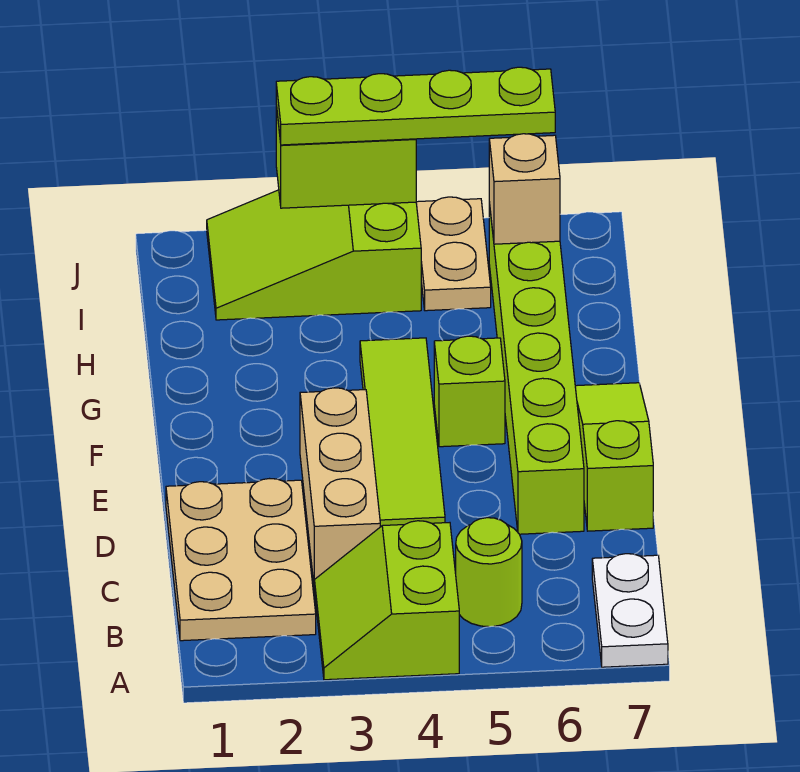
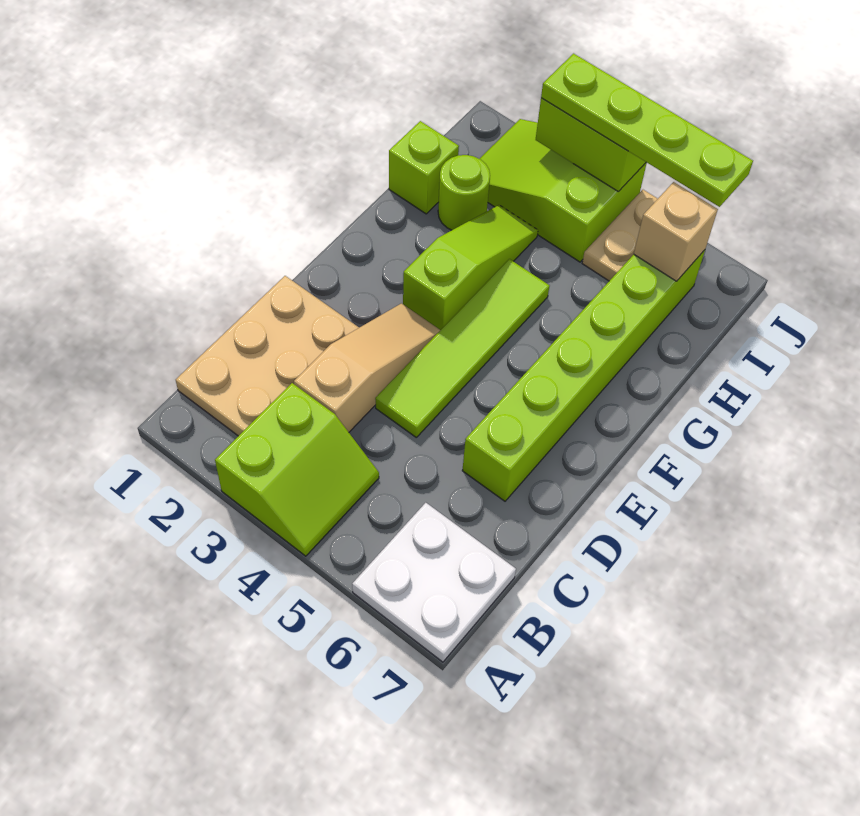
lime 2x2 slope [315,521,459,680] -> lime 2x2 slope turned to [215,383,379,556]
white 1x2 plate [592,554,668,667] -> white 2x2 plate [352,503,516,662]
lime 1x1 round brick [456,518,522,627] -> lime 1x1 round brick moved to [438,155,490,230]
tan 1x3 brick [300,388,380,589] -> tan 1x3 slope [294,303,440,432]
lime 1x3 slope [575,383,653,531] -> lime 1x3 slope moved to [403,205,538,330]
lime 1x1 brick [434,336,505,447] -> lime 1x1 brick moved to [389,121,459,214]

